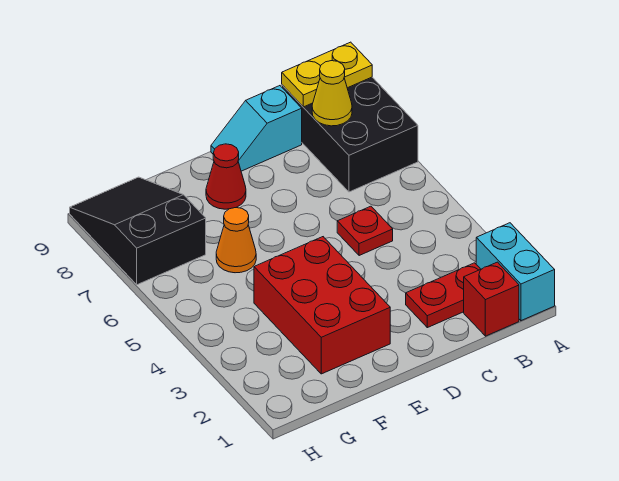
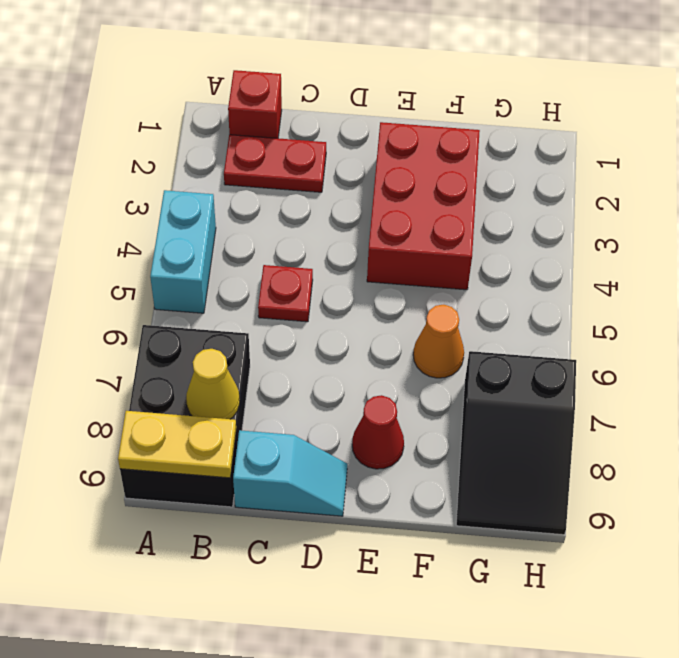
cyan 1x2 brick [476,223,555,321] -> cyan 1x2 brick moved to [150,190,216,313]

